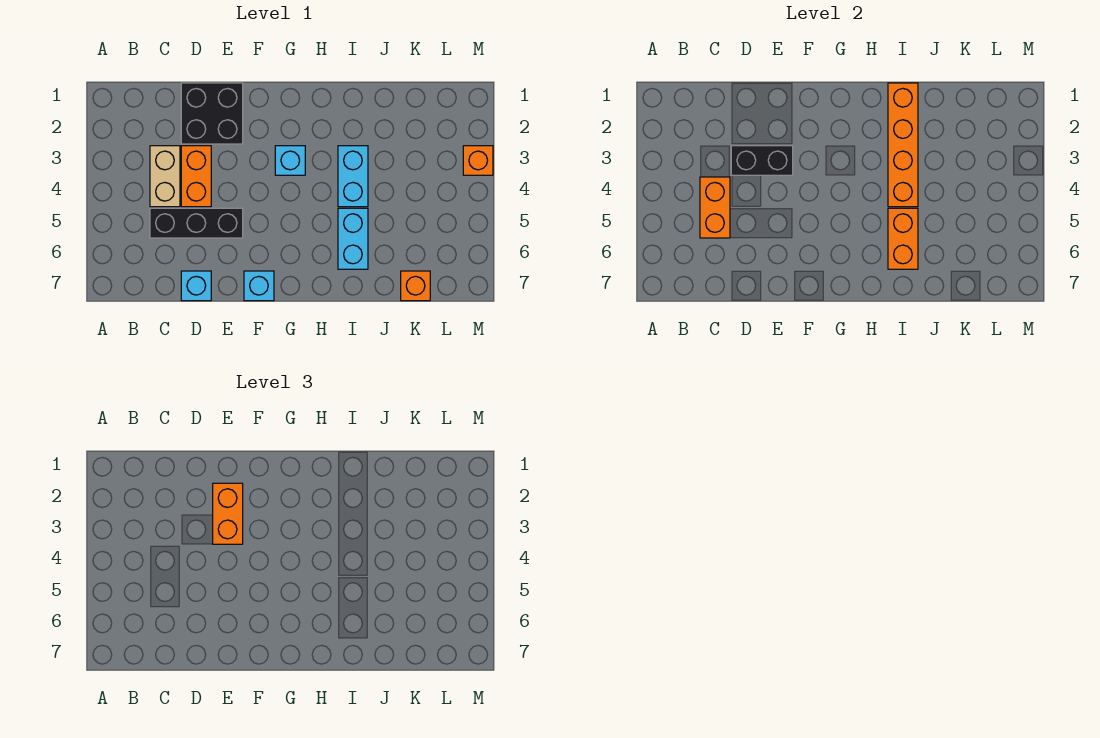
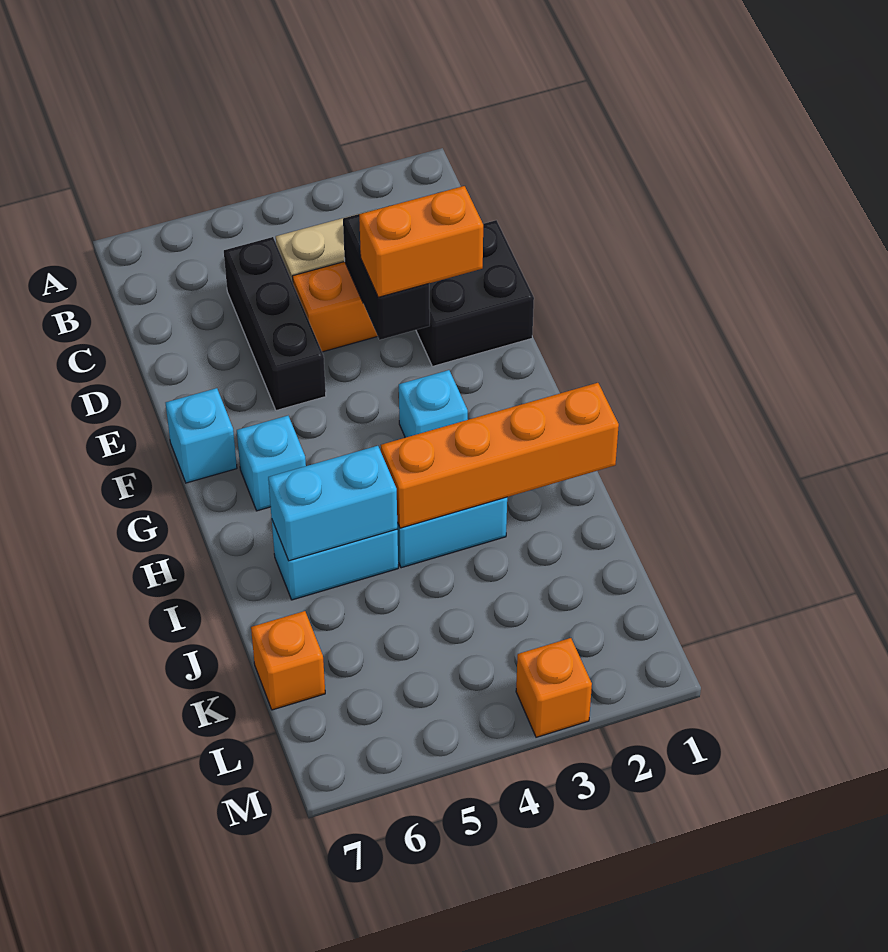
orange 1x2 brick [700,177,730,238] -> none
cyan 1x1 brick [181,271,211,301] -> cyan 1x1 brick moved to [237,416,306,511]
orange 1x2 brick [888,208,918,269] -> cyan 1x2 brick [268,446,397,561]

